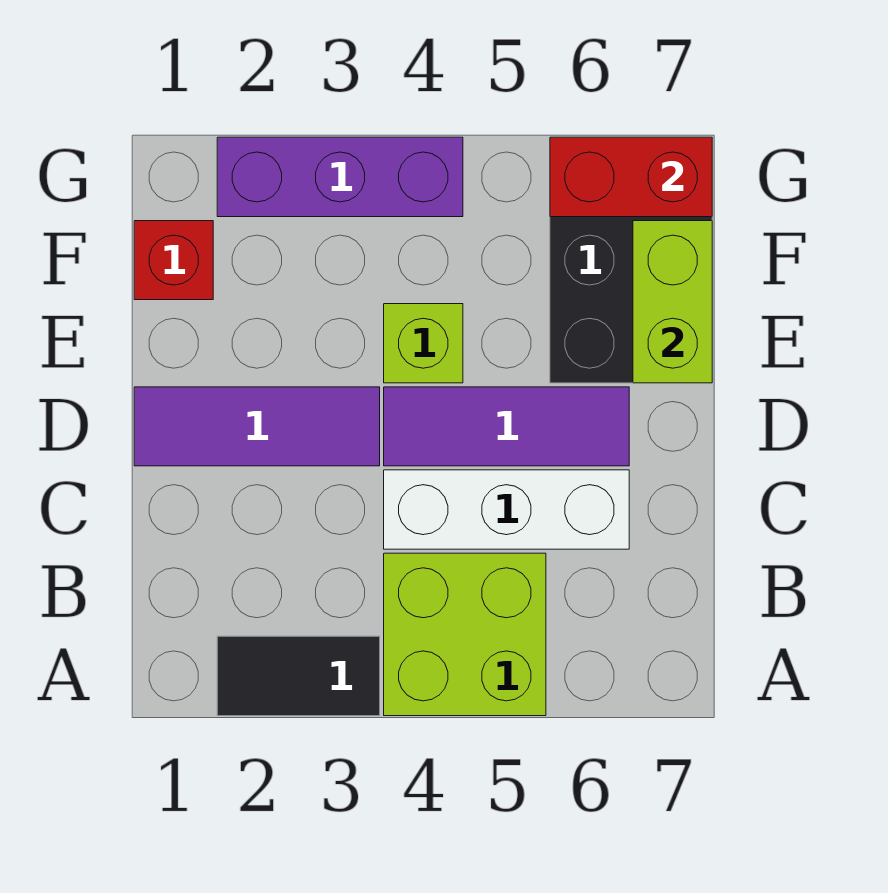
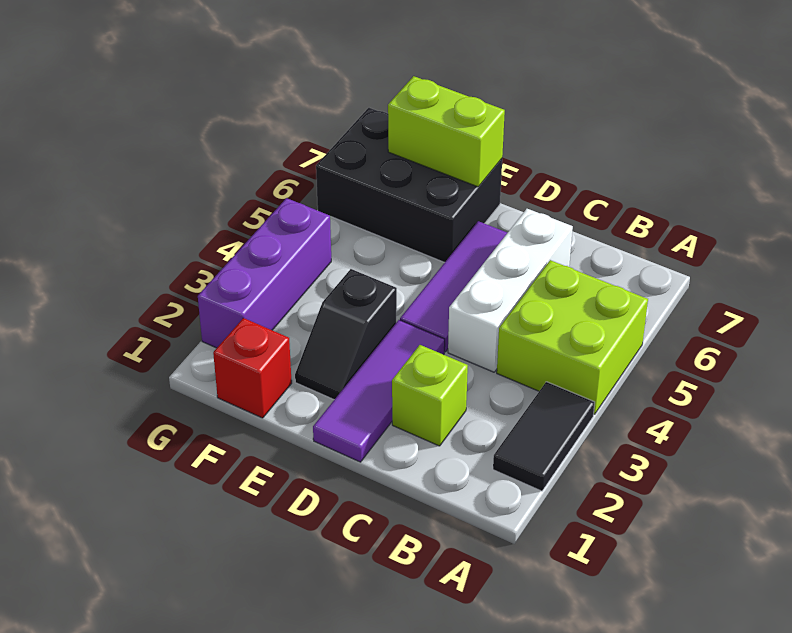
none -> black 1x2 slope [295,269,397,400]
lime 1x1 brick [384,304,463,383] -> lime 1x1 brick moved to [392,345,468,446]
red 1x2 brick [550,137,712,217] -> none

